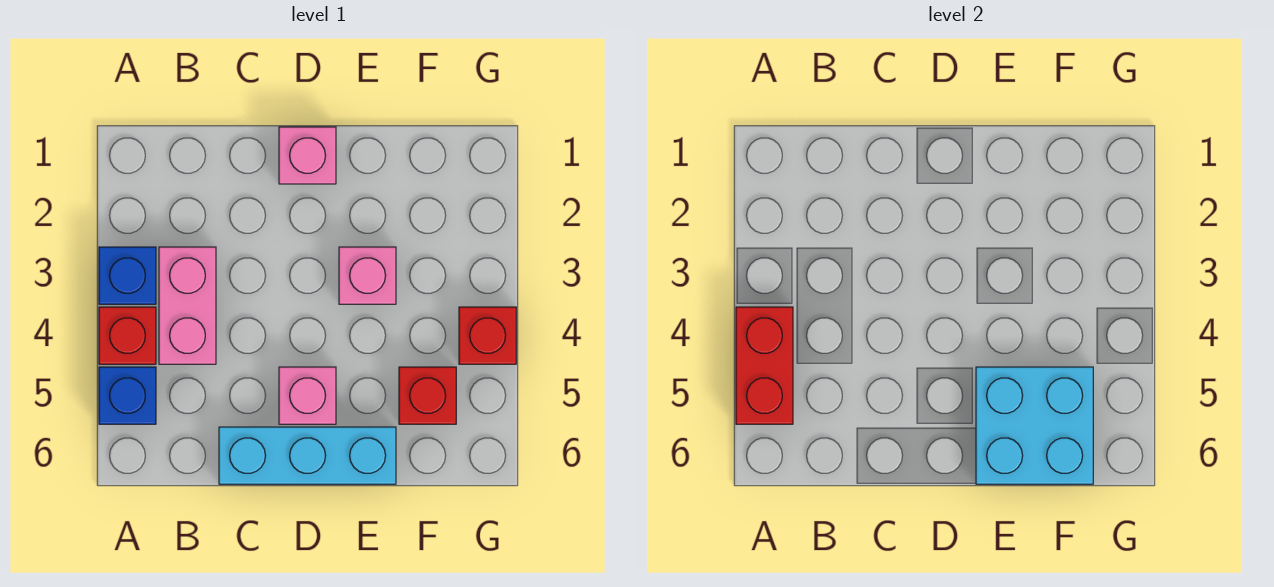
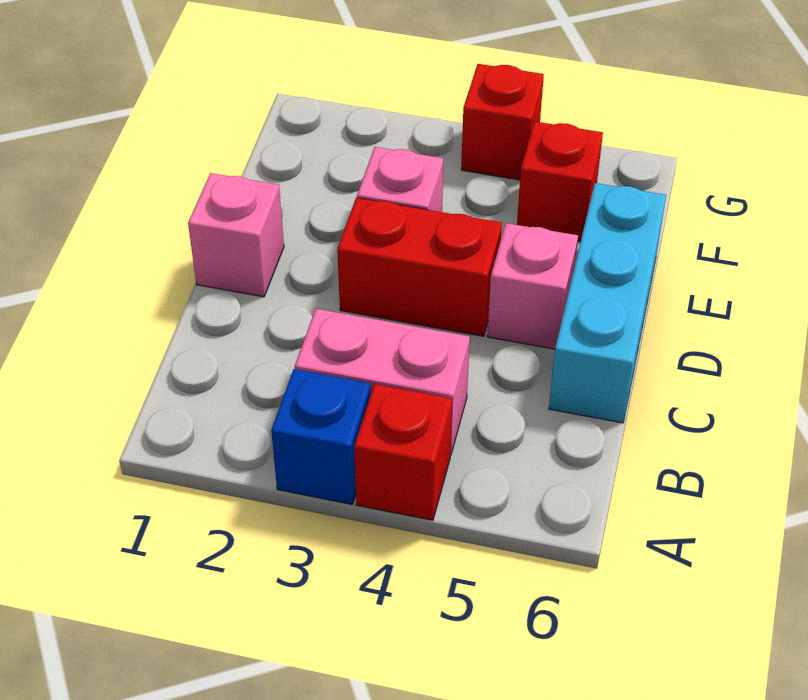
red 1x2 brick [736,307,793,424] -> red 1x2 brick moved to [337,198,502,336]
blue 1x1 brick [99,367,156,424] -> none
cyan 2x2 brick [976,367,1093,484] -> none

